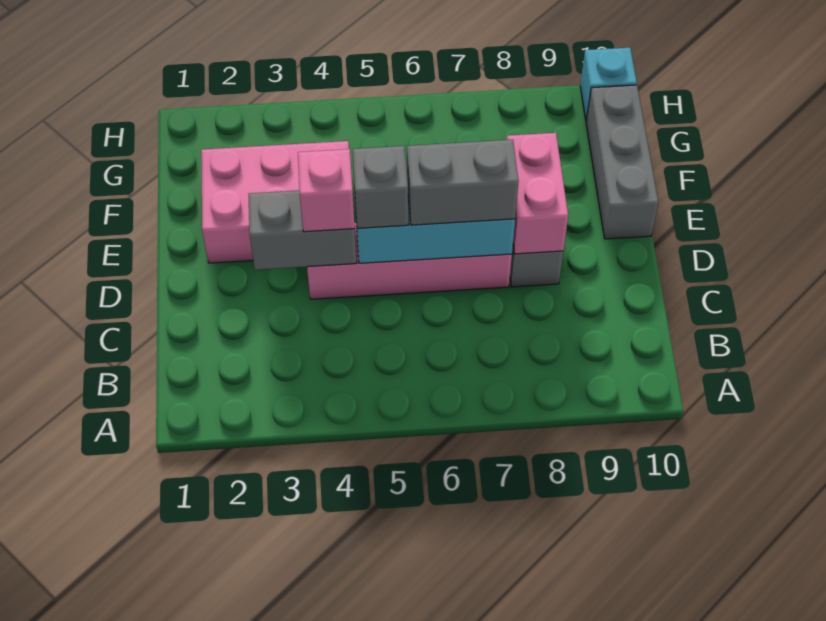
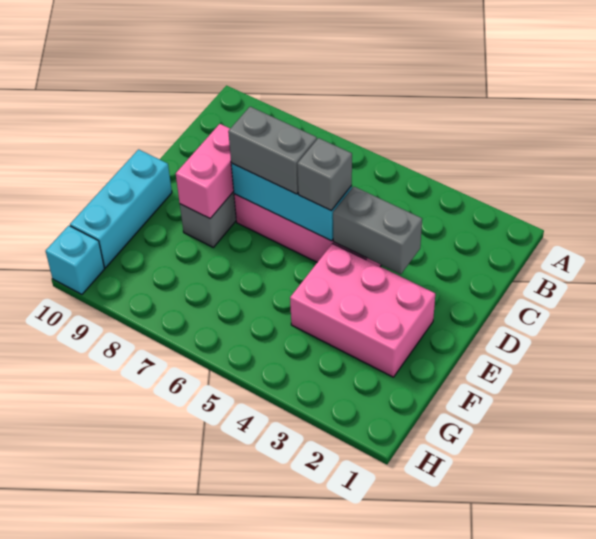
pink 1x1 brick [298,149,355,232] -> none
grey 1x3 brick [586,85,658,239] -> cyan 1x3 brick [70,149,172,268]

